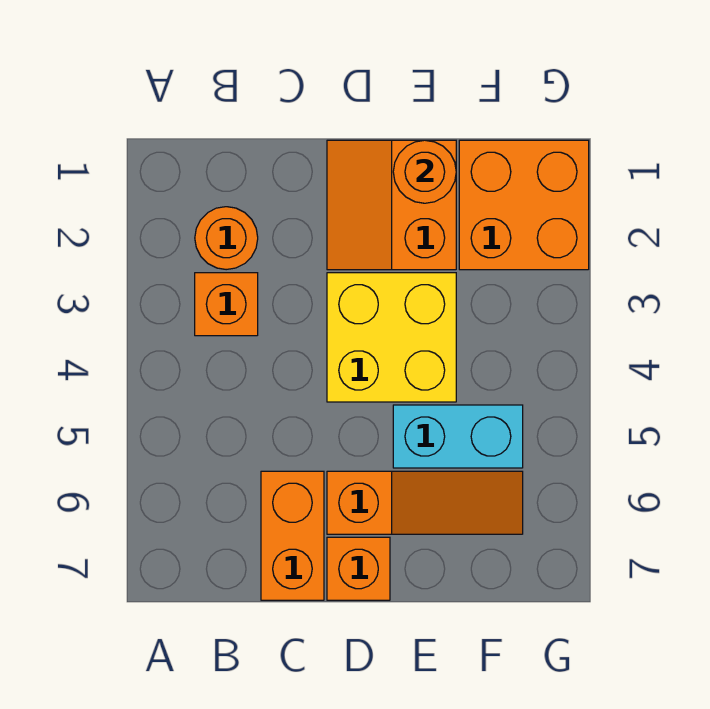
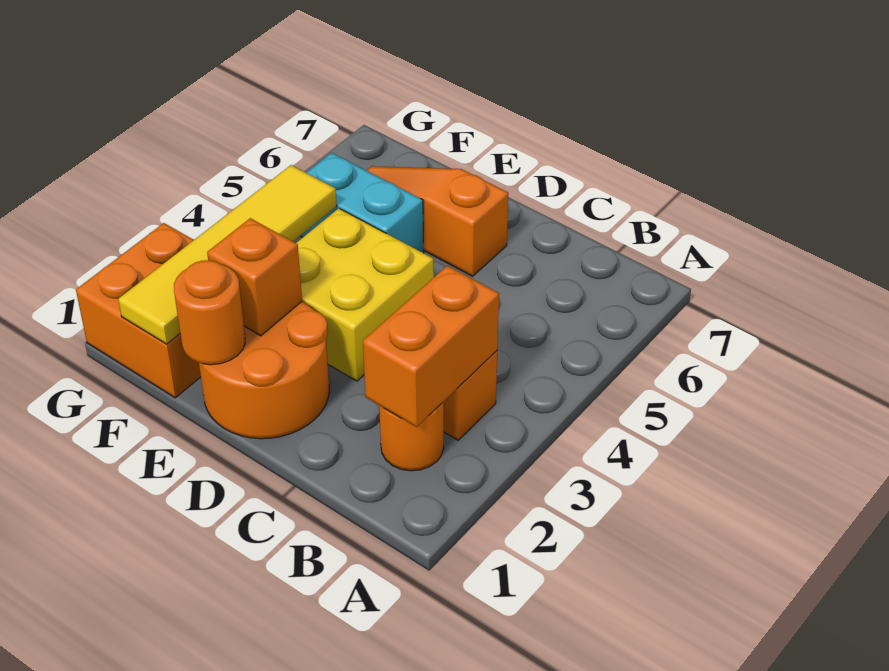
orange 1x2 brick [261,471,324,600] -> orange 1x2 brick moved to [363,266,499,427]
orange 2x2 slope [327,140,456,270] -> orange 2x2 round brick [199,302,329,439]
orange 1x1 brick [327,537,390,600] -> orange 1x1 brick moved to [207,218,302,336]
none -> yellow 1x4 tile [118,165,337,344]

